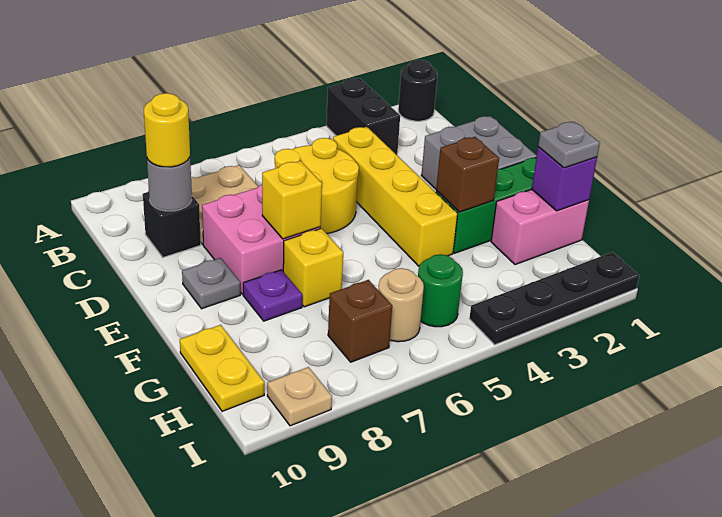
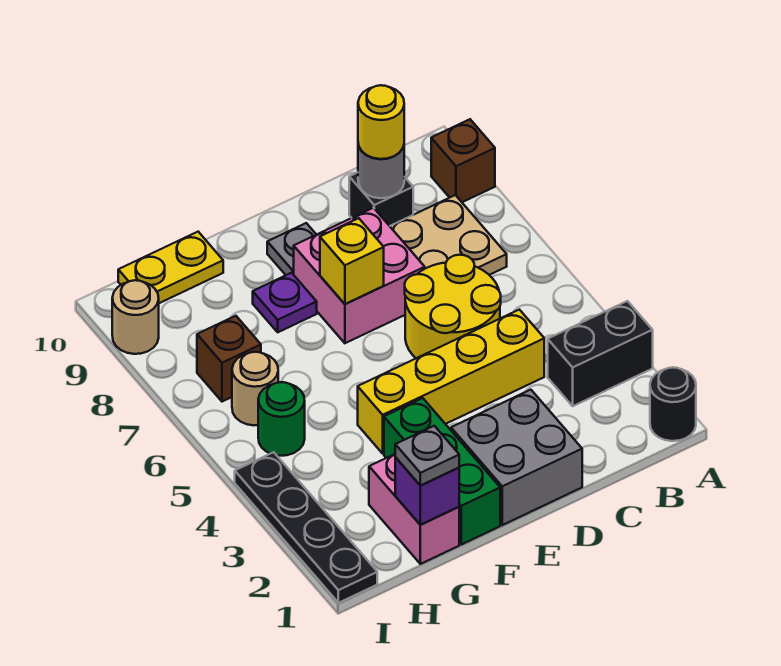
brown 1x1 brick [436,137,499,212] -> brown 1x1 brick moved to [431,119,495,202]
yellow 1x1 brick [283,228,343,307] -> none
tan 1x1 plate [267,367,332,426] -> tan 1x1 round brick [112,280,159,354]

